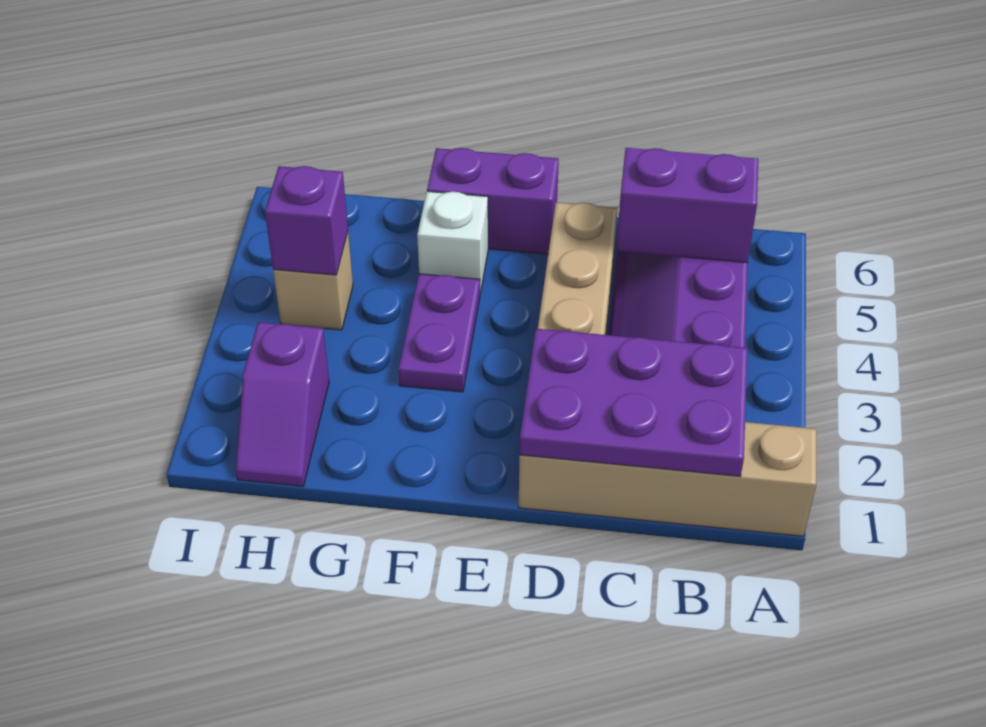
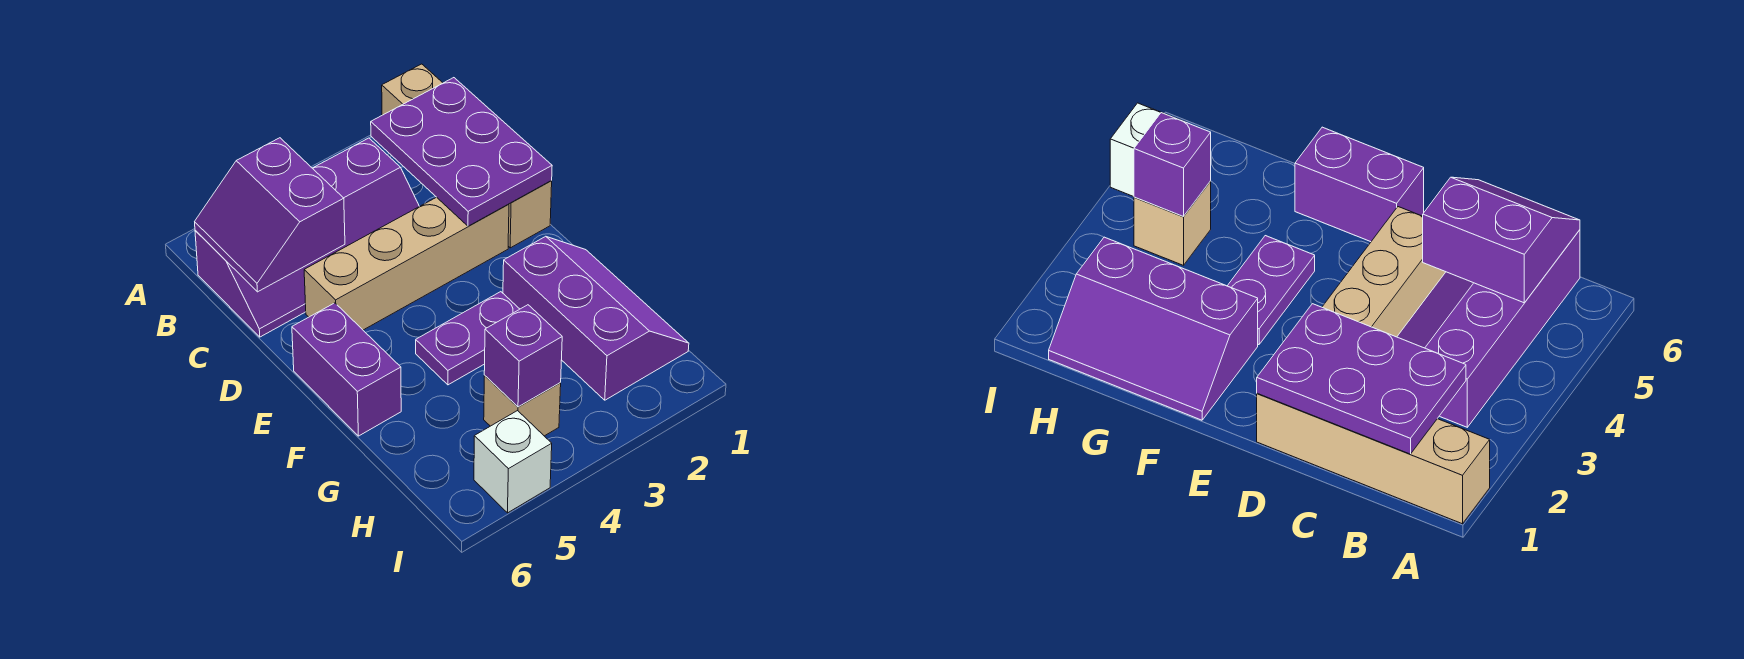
white 1x1 brick [417,191,488,293] -> white 1x1 brick moved to [474,411,552,513]
purple 1x2 slope [236,322,329,486] -> purple 2x3 slope [503,236,689,400]

